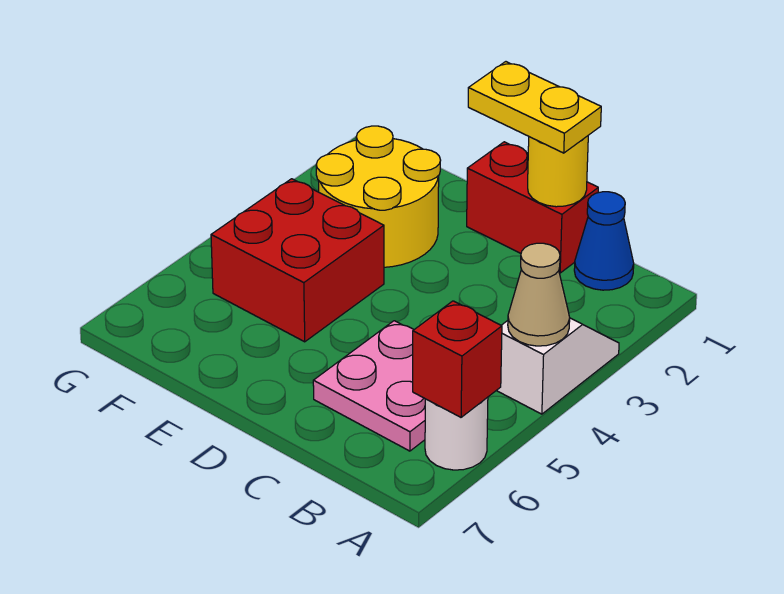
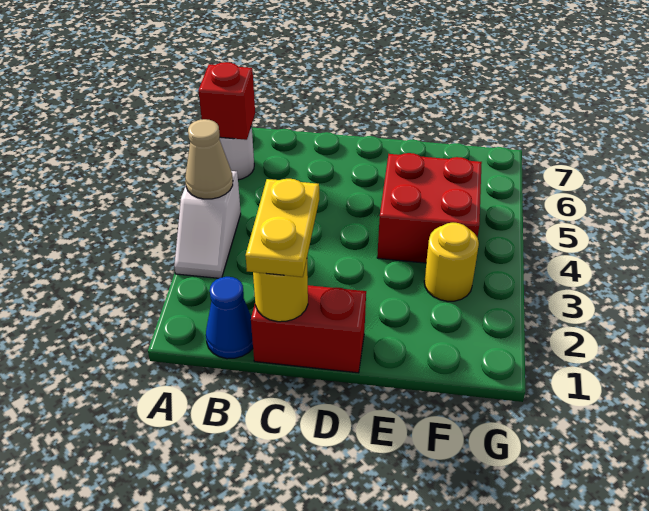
pink 2x2 plate [313,321,425,451] -> none
yellow 1x2 plate [468,62,601,153] -> yellow 1x2 plate turned to [245,179,319,277]
yellow 2x2 round brick [316,126,441,267] -> yellow 1x1 round brick [424,223,479,301]

